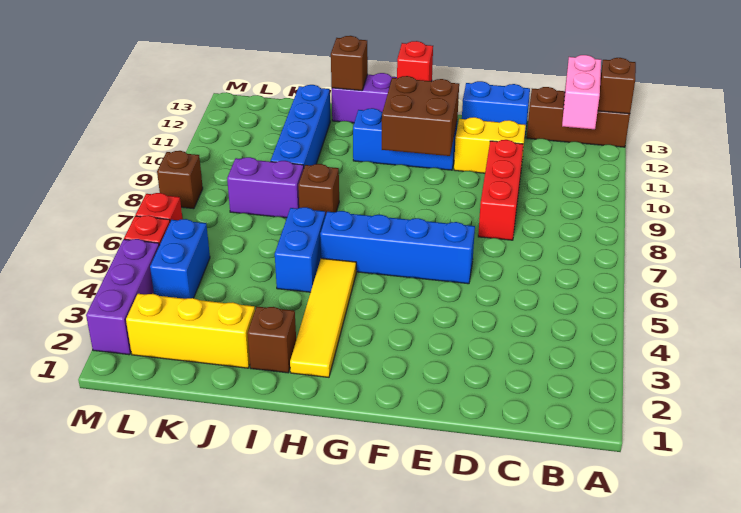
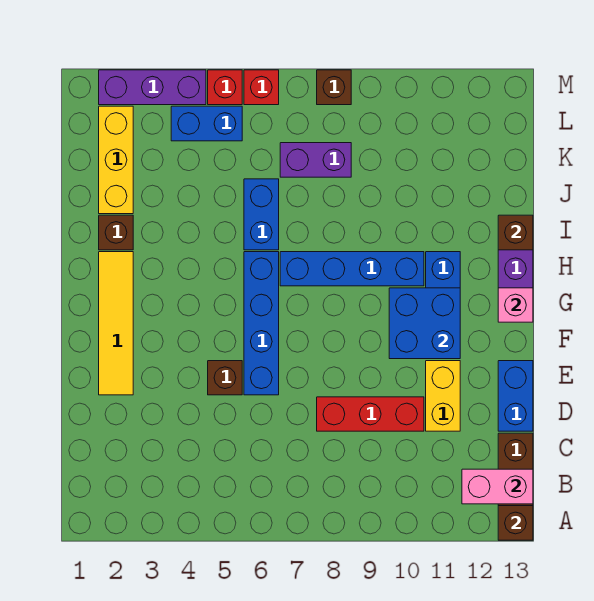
brown 2x2 brick [382,76,459,156] -> blue 2x2 brick [389,288,460,359]
red 1x1 brick [397,41,433,81] -> pink 1x1 brick [498,288,533,322]
yellow 1x4 tile [290,258,356,377] -> yellow 1x4 tile turned to [99,252,133,395]
blue 1x2 brick [275,207,326,292] -> blue 1x2 brick turned to [244,179,279,250]
brown 1x1 brick [298,164,339,216] -> brown 1x1 brick moved to [208,361,242,395]
purple 1x2 brick [227,157,304,218] -> purple 1x2 brick turned to [280,143,351,177]
blue 1x4 brick [271,85,330,167] -> blue 1x4 brick moved to [280,252,424,286]

